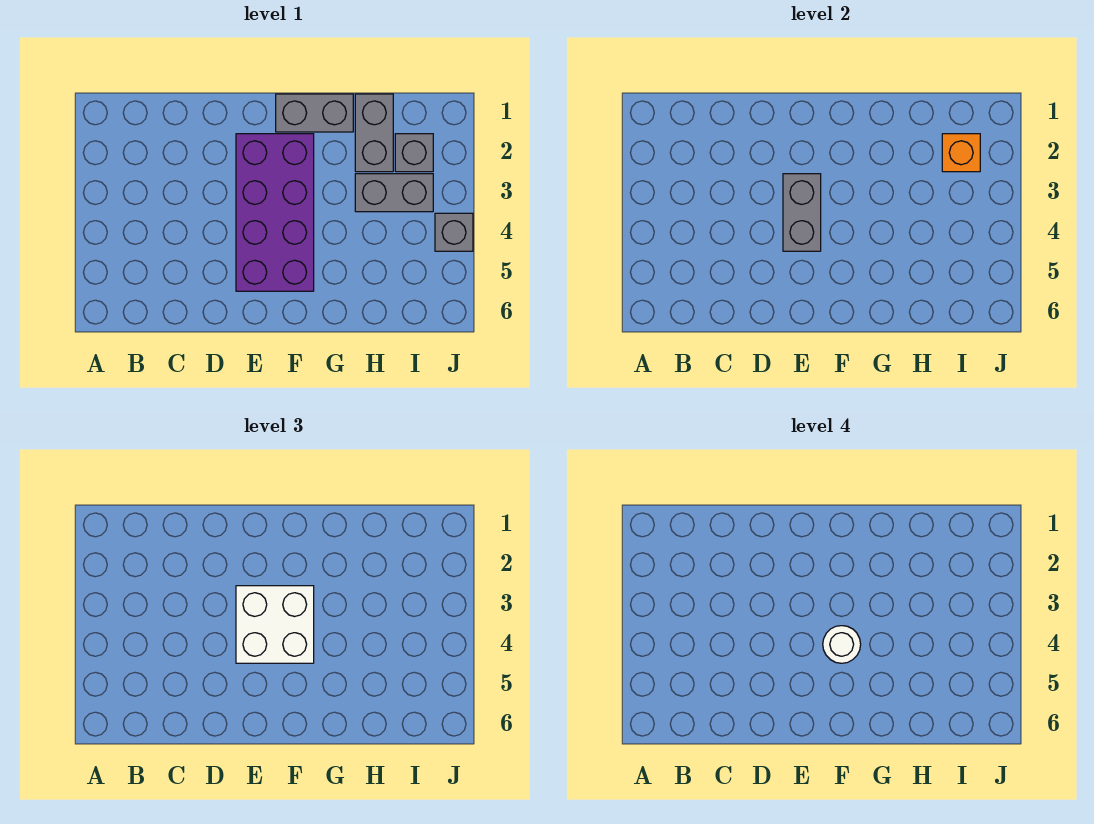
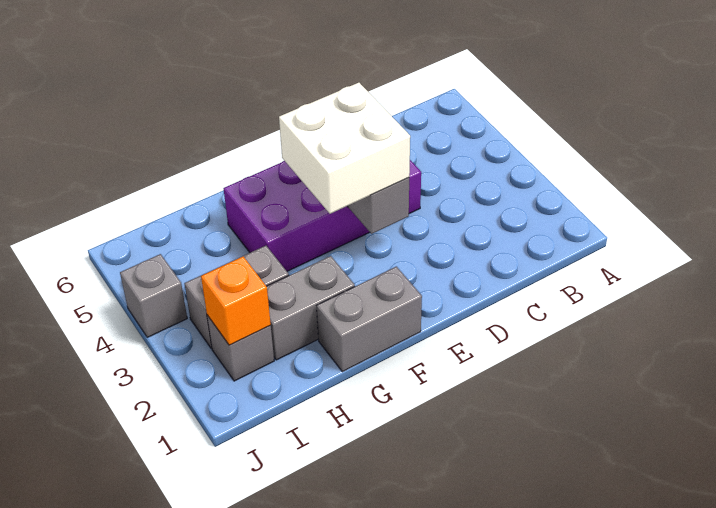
purple 2x4 brick [236,134,314,291] -> purple 2x4 brick turned to [224,160,421,271]
white 1x1 round brick [823,626,861,663] -> none
grey 1x2 brick [355,94,393,172] -> grey 1x2 brick turned to [267,256,355,360]

